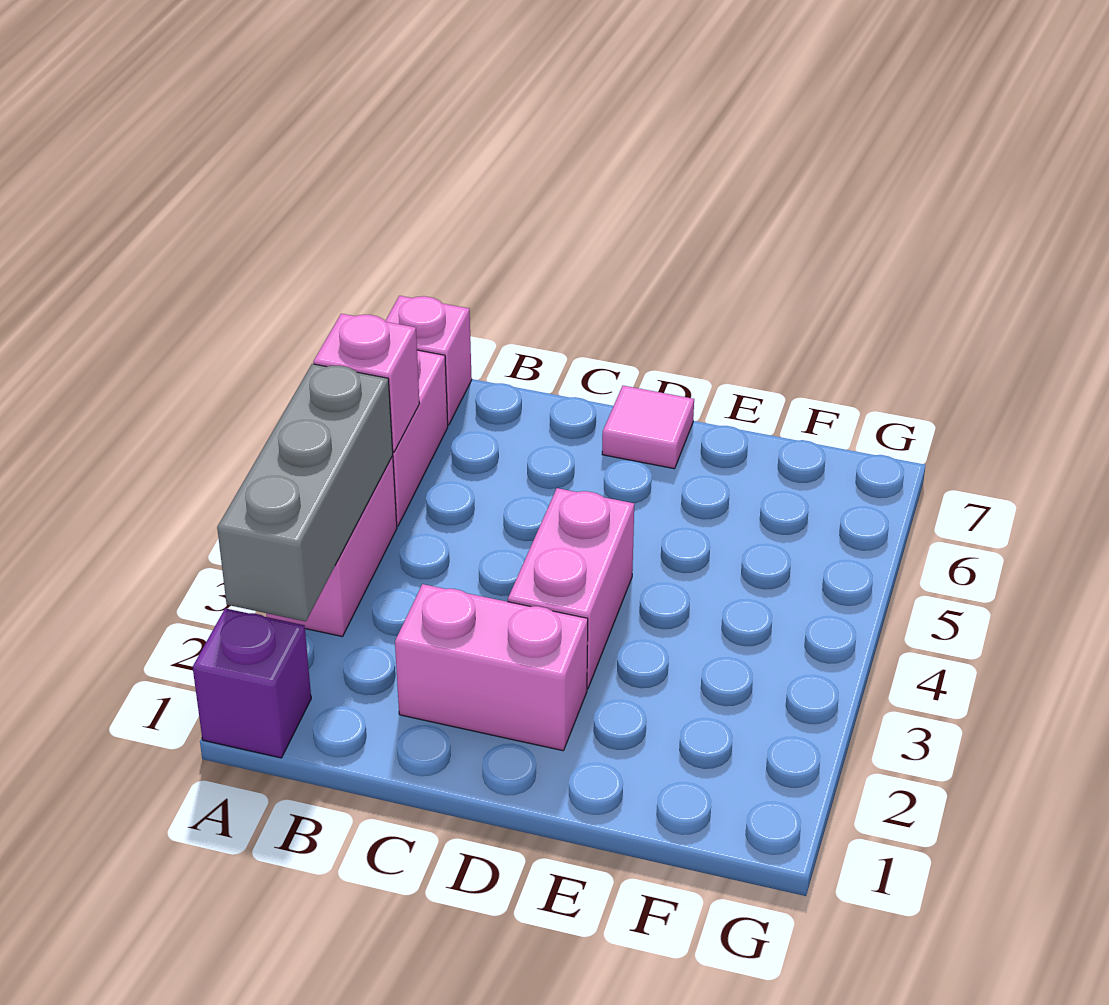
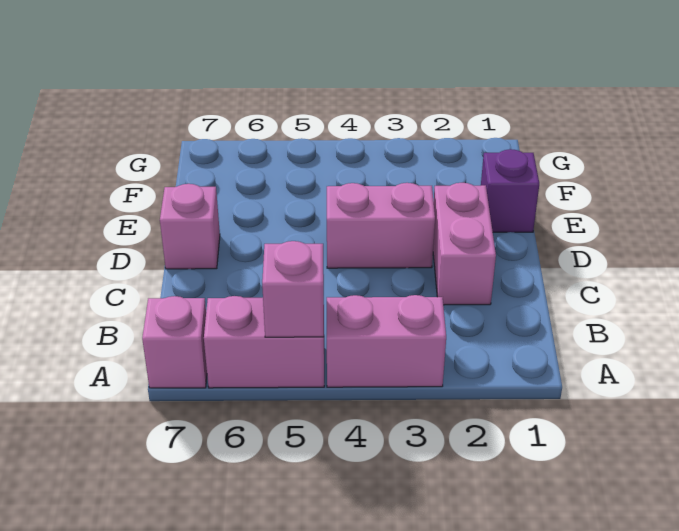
purple 1x1 brick [193,608,311,758] -> purple 1x1 brick moved to [481,149,539,232]
grey 1x3 brick [217,364,393,621] -> none
pink 1x1 tile [602,386,694,469] -> pink 1x1 brick [160,184,220,269]

